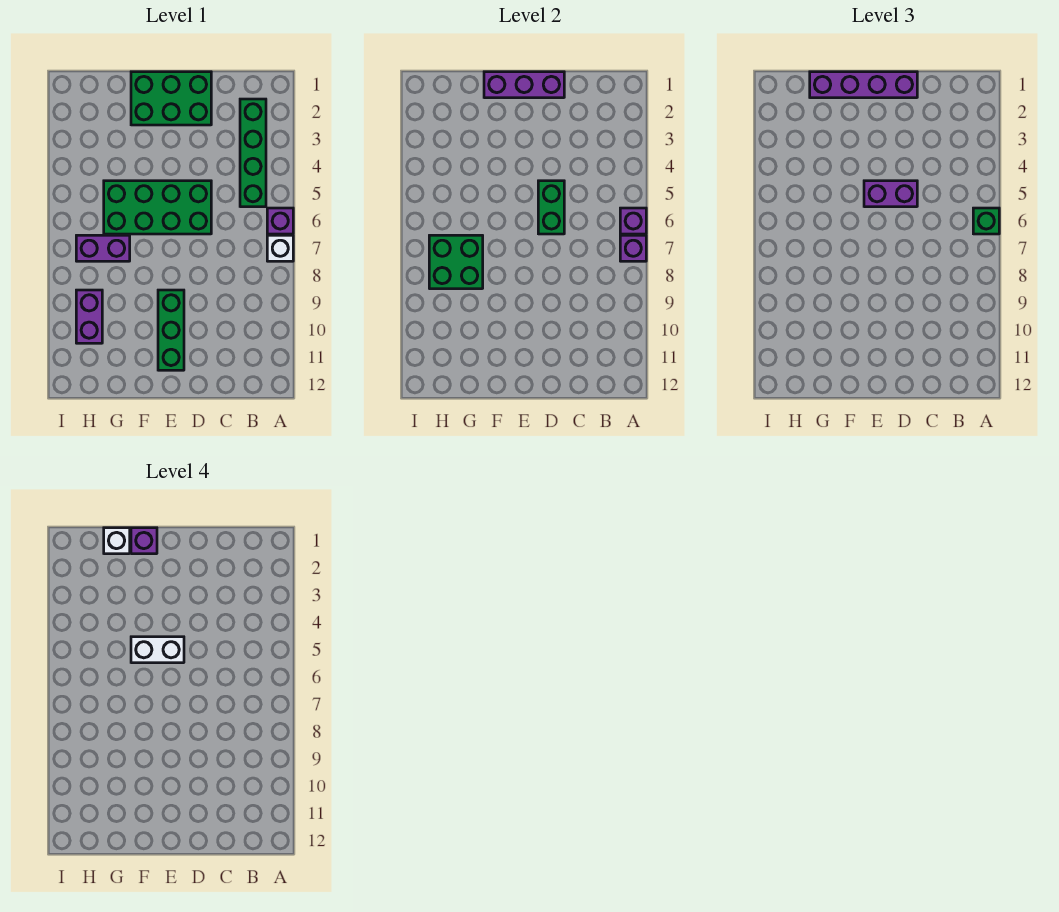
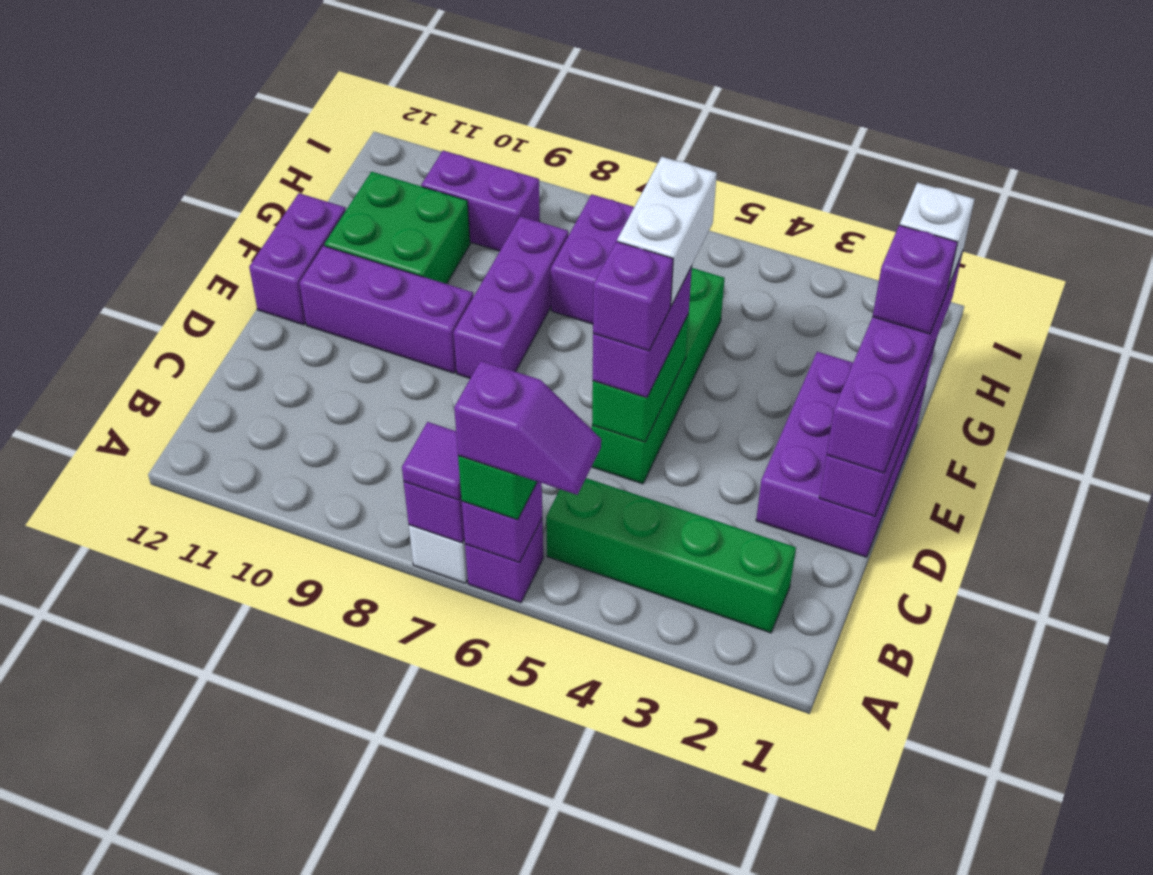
none -> purple 1x2 slope [454,361,601,495]
none -> purple 1x1 tile [402,422,461,500]
green 2x3 brick [131,72,211,125] -> purple 2x3 brick [756,352,925,557]
green 2x4 brick [104,181,211,234] -> green 1x4 brick [592,268,725,484]
green 1x2 brick [538,181,564,234] -> green 1x2 brick turned to [592,314,689,442]
none -> purple 1x1 brick [593,241,673,351]
none -> purple 1x3 brick [454,216,568,378]
green 1x3 brick [158,290,184,370] -> purple 1x3 brick [299,246,474,373]
none -> purple 1x2 brick [249,193,346,325]
green 2x2 brick [429,235,483,289] -> green 2x2 brick moved to [325,172,470,284]

